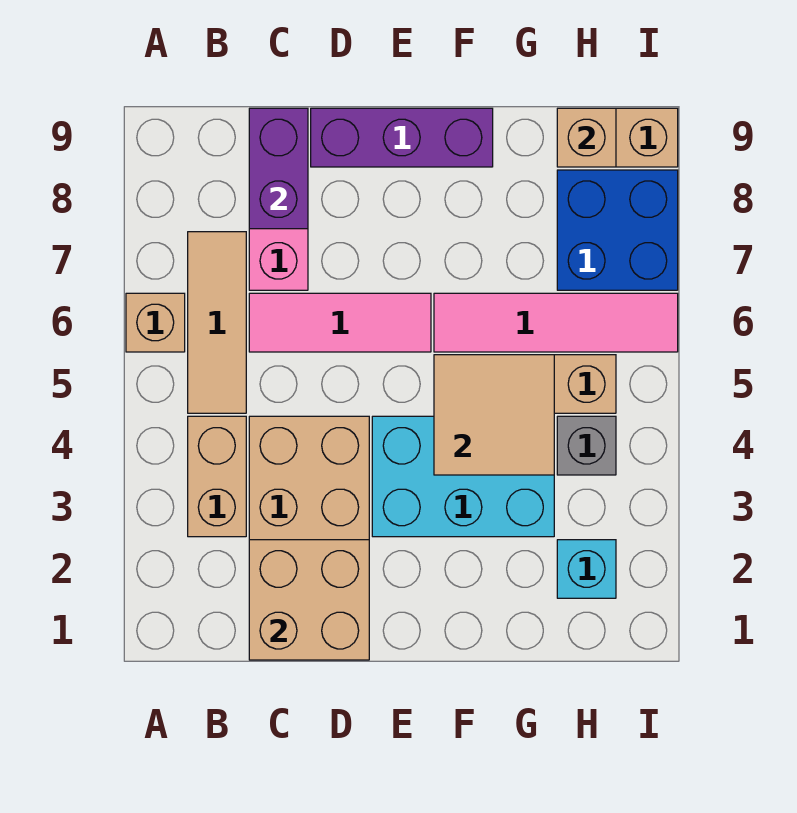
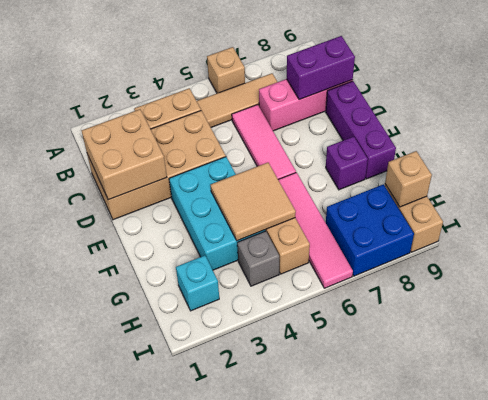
none -> purple 1x1 brick [326,137,368,190]

